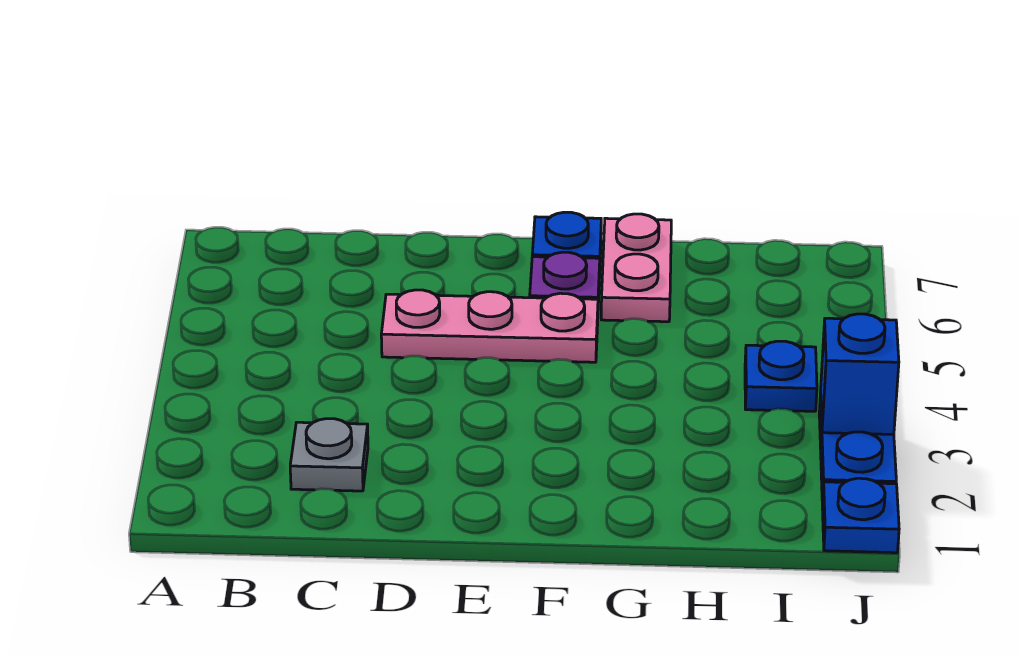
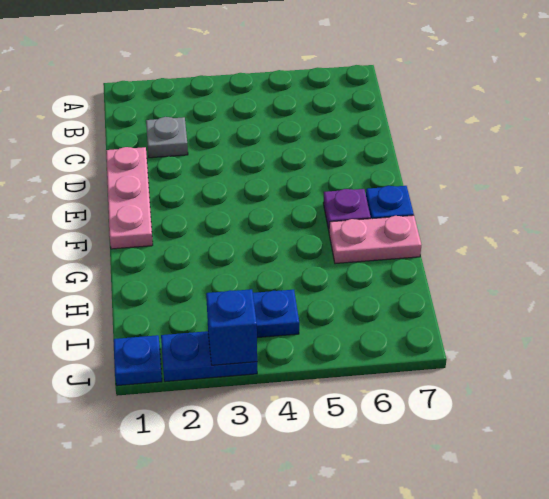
pink 1x3 plate [381,290,598,362] -> pink 1x3 plate moved to [106,147,153,249]

